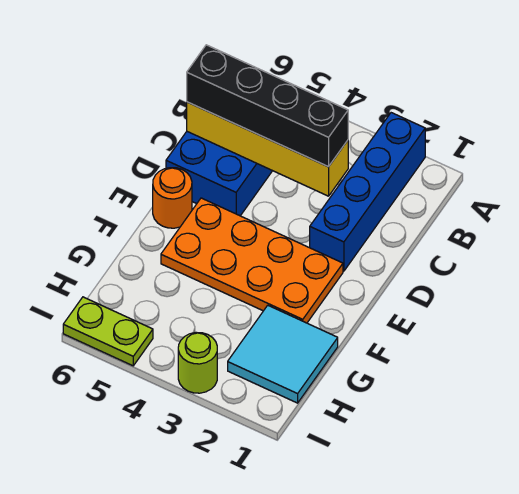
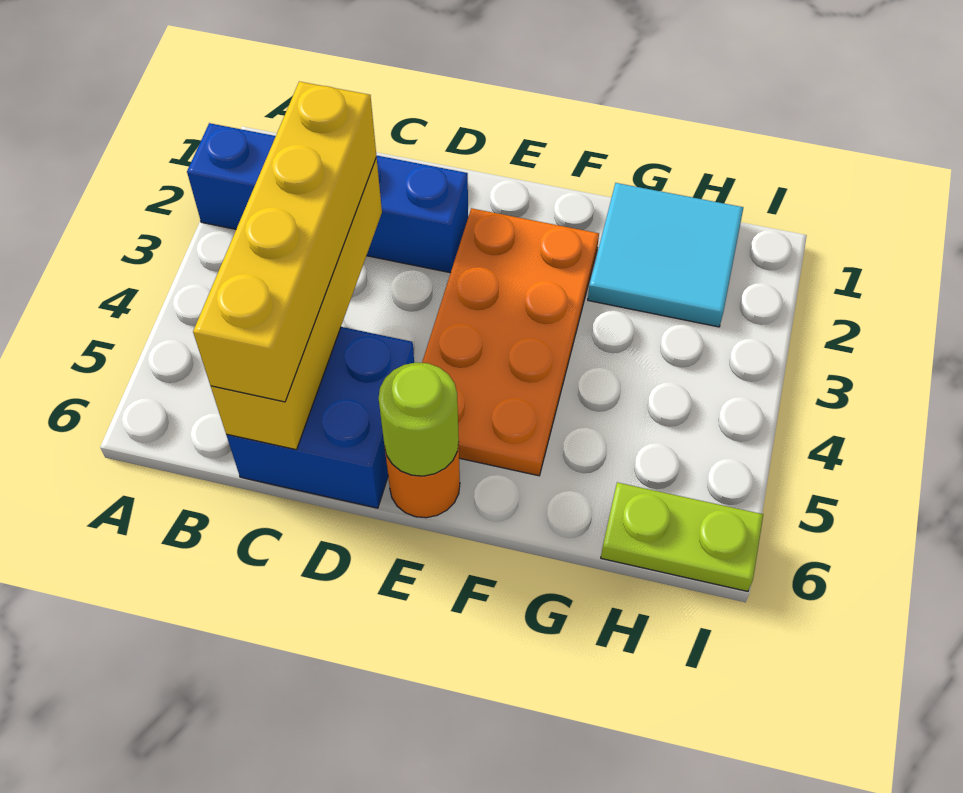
black 1x4 brick [187,45,348,167] -> yellow 1x4 brick [193,82,376,402]
lime 1x1 round brick [178,332,217,393] -> lime 1x1 round brick moved to [379,362,459,476]
lime 1x2 plate [63,297,153,366] -> lime 1x2 plate turned to [601,482,763,591]

